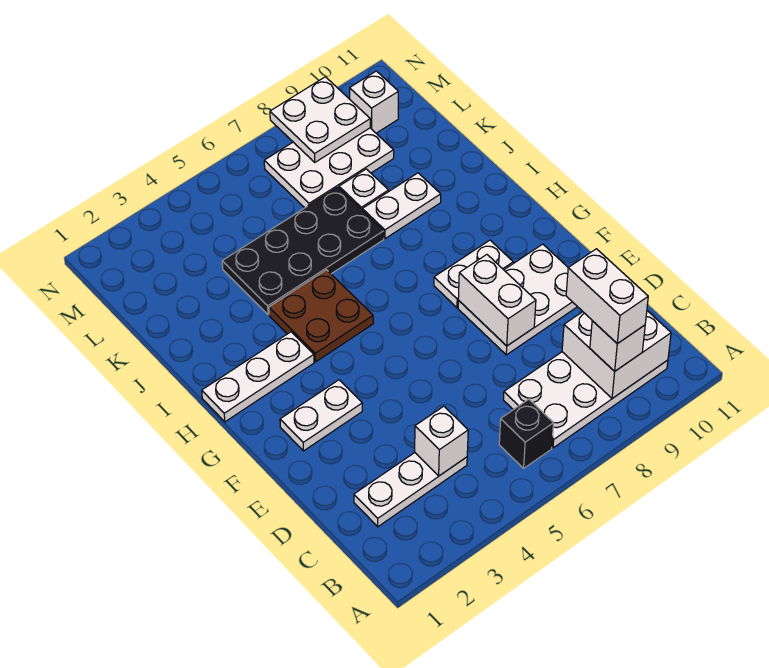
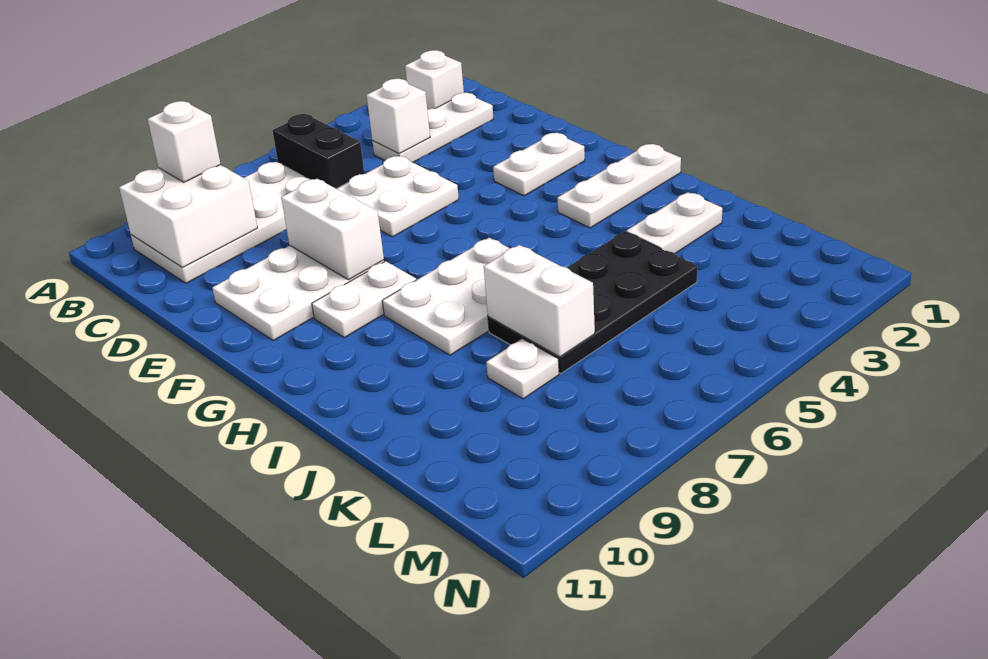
black 1x1 brick [499,399,553,468] -> black 1x2 brick [273,114,364,189]
white 1x2 brick [566,249,648,344] -> white 1x2 brick moved to [484,245,595,357]
brown 2x2 plate [269,270,373,362] -> none
white 1x2 plate [362,173,441,239] -> white 1x2 plate moved to [626,192,722,253]
white 2x3 plate [264,128,394,208] -> white 2x3 plate moved to [382,238,510,355]
white 2x2 plate [270,77,370,162] -> white 2x2 plate moved to [337,156,459,237]
white 1x1 brick [350,71,398,133] -> white 1x1 brick moved to [405,50,464,110]

